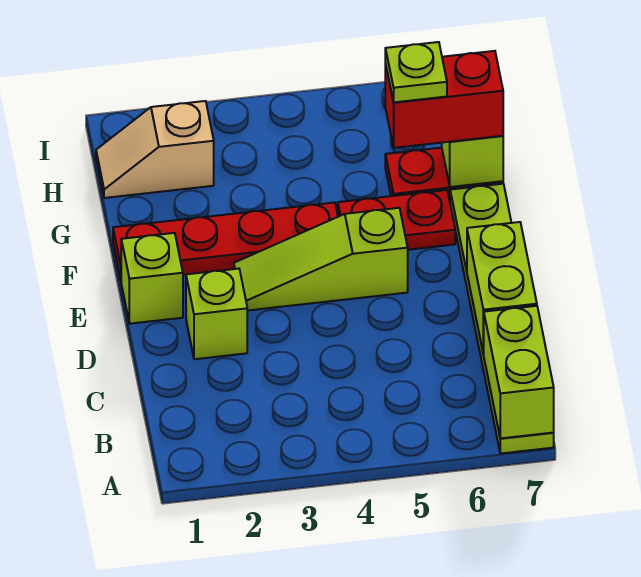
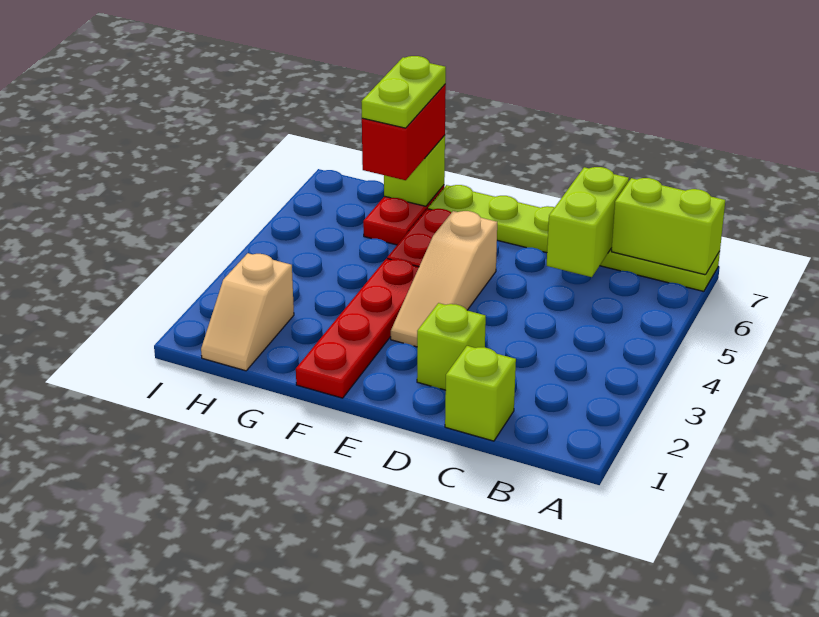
lime 1x2 brick [467,222,537,354] -> lime 1x2 brick turned to [547,167,629,277]
lime 1x1 brick [121,233,183,324] -> lime 1x1 brick moved to [445,346,516,441]
lime 1x3 slope [234,208,408,311] -> tan 1x3 slope [391,211,497,347]
lime 1x1 plate [385,42,447,102] -> lime 1x2 plate [361,56,446,128]

